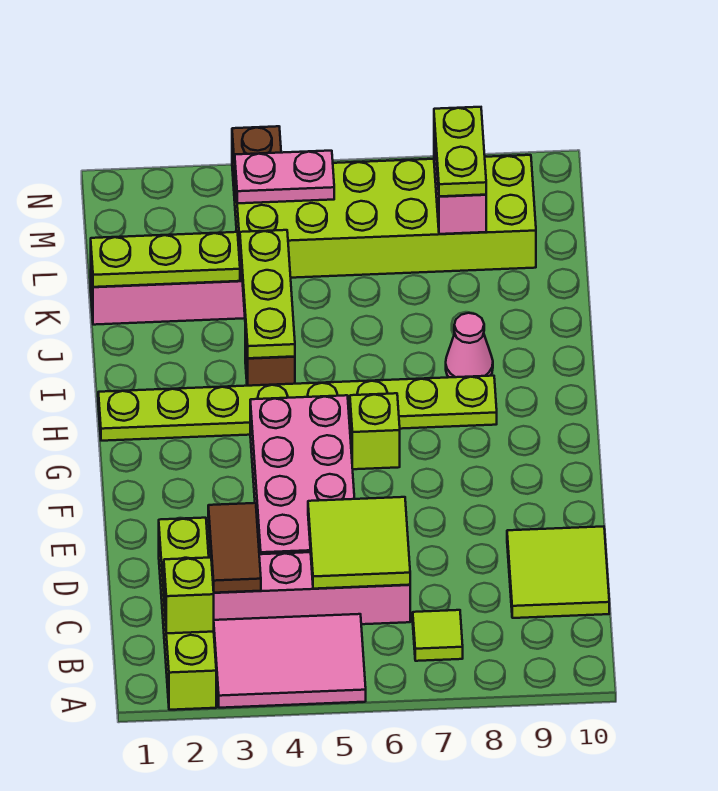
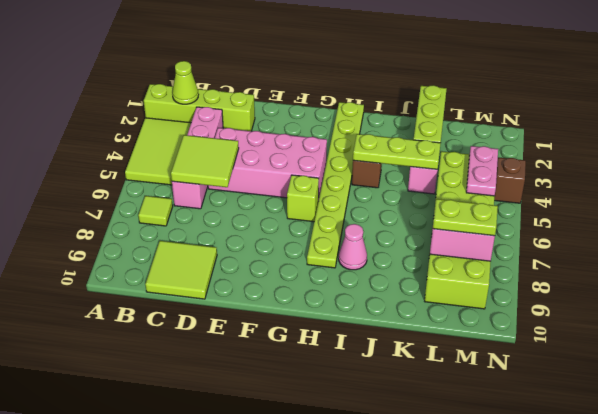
pink 2x3 tile [214,614,366,708] -> lime 2x3 tile [125,118,191,185]
lime 1x1 brick [164,558,214,633] -> lime 1x1 cone [172,61,199,104]
brown 1x2 tile [208,503,261,593] -> none

